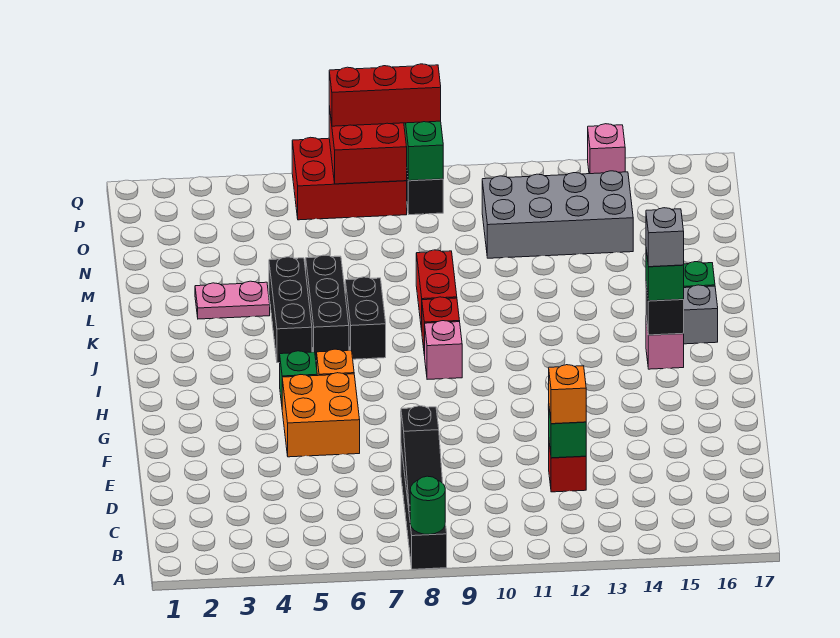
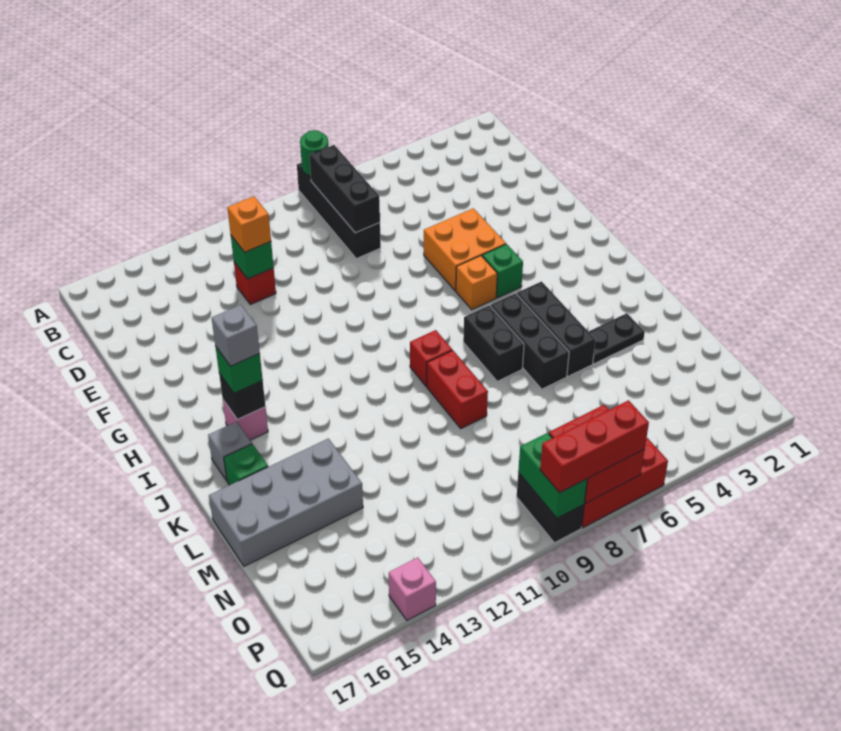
black 1x3 slope [401,406,443,512] -> black 1x3 brick [309,145,380,233]
pink 1x1 brick [425,321,462,379] -> none
pink 1x2 plate [195,281,270,319] -> black 1x2 plate [588,313,645,364]
grey 2x4 brick [482,171,633,258] -> grey 2x4 brick moved to [209,439,363,566]

